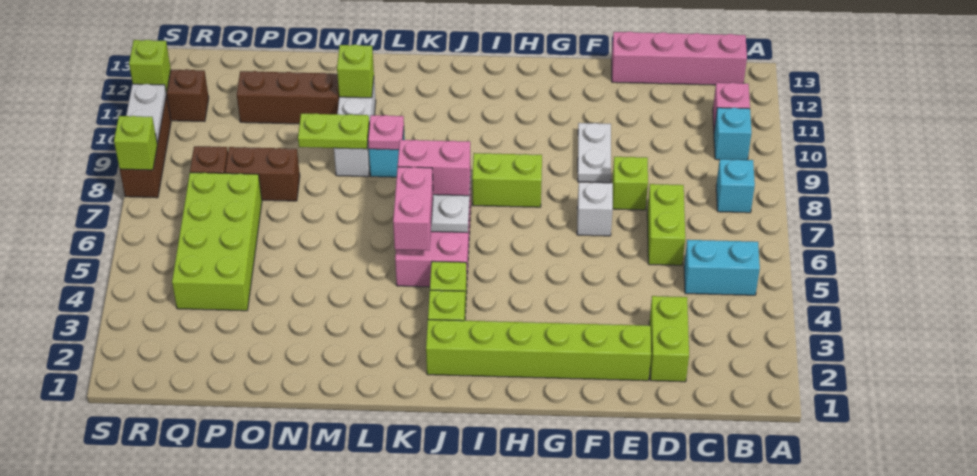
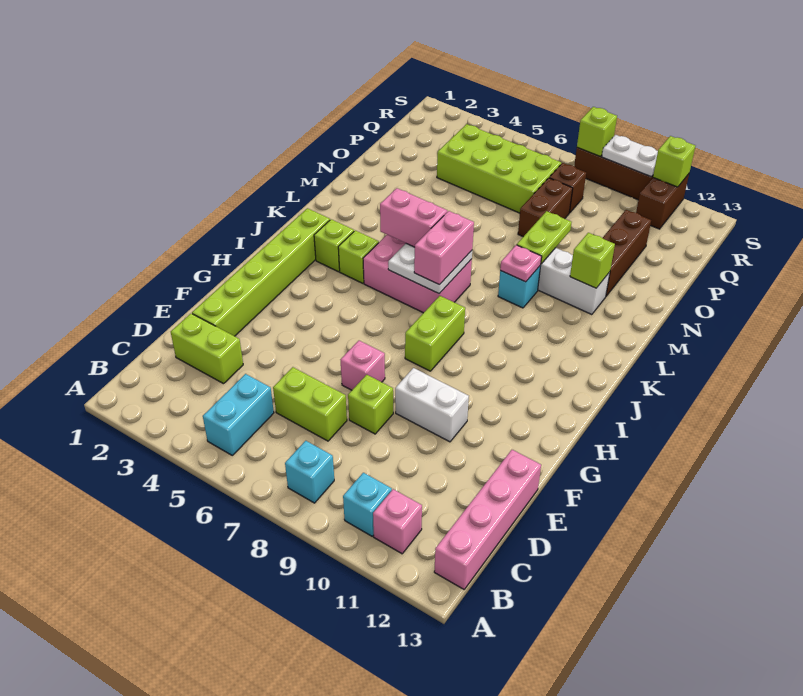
white 1x1 brick [577,182,613,236] -> pink 1x1 brick [341,341,385,390]
white 1x2 plate [578,123,611,183] -> white 1x2 brick [395,368,469,442]

